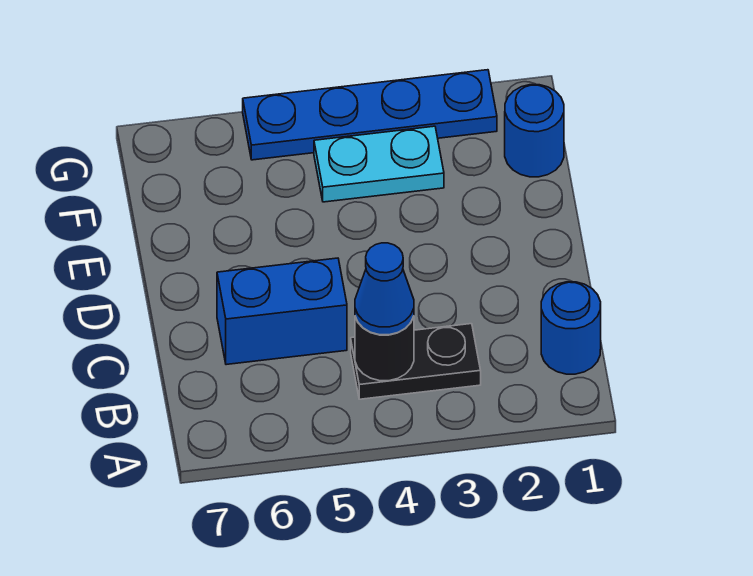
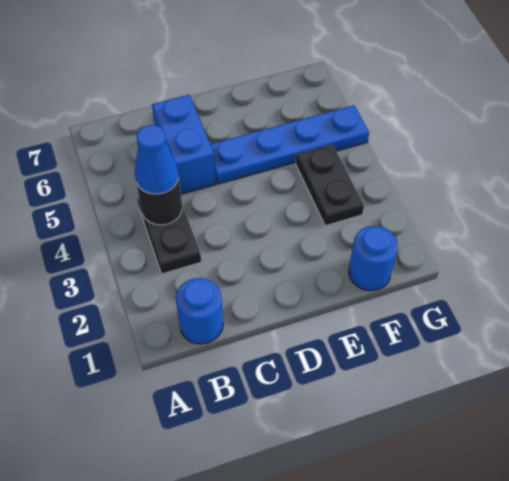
cyan 1x2 plate [314,126,444,202] -> black 1x2 plate [296,144,364,226]
blue 1x4 plate [243,70,497,160] -> blue 1x4 plate turned to [210,105,369,184]

